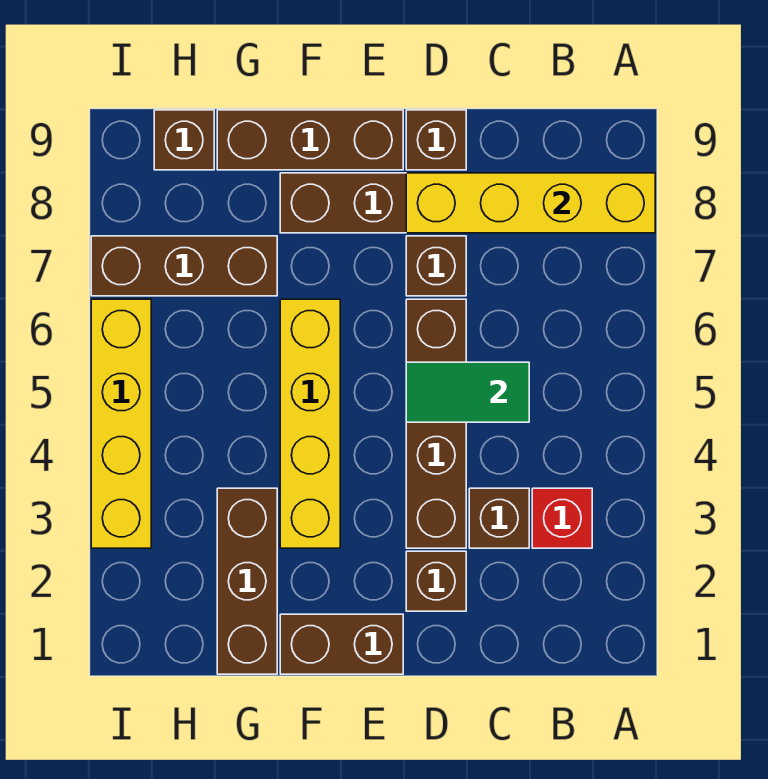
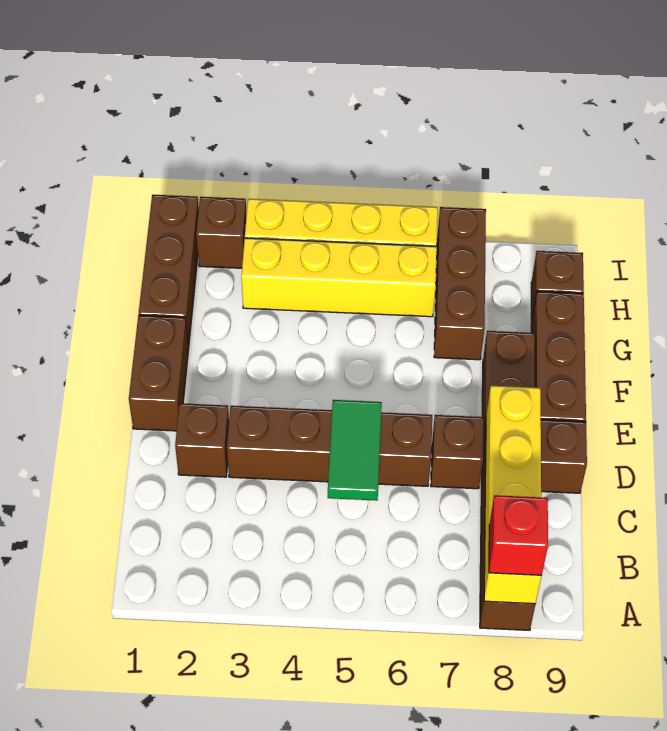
red 1x1 brick [532,488,592,548] -> red 1x1 brick moved to [489,495,548,575]
brown 1x1 brick [469,488,529,548] -> brown 1x1 brick moved to [196,197,246,268]
yellow 1x4 brick [280,299,340,548] -> yellow 1x4 brick moved to [241,238,437,317]
brown 1x3 brick [217,488,277,674] -> brown 1x3 brick turned to [139,195,199,346]

